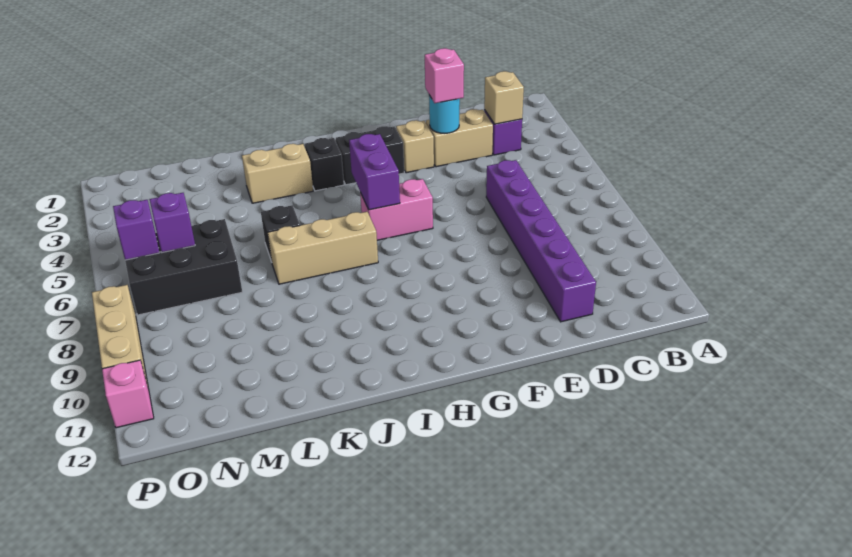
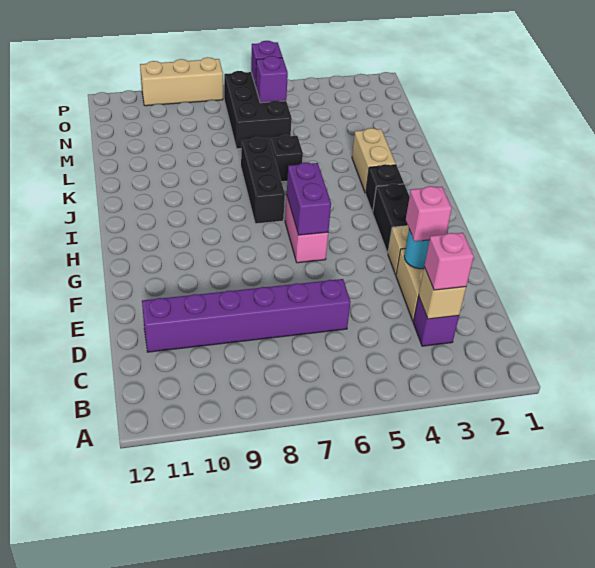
purple 1x2 brick [349,134,400,210] -> purple 1x2 brick turned to [287,163,331,235]
tan 1x3 brick [268,212,378,284] -> black 1x3 brick [241,137,285,224]
pink 1x1 brick [102,360,154,428] -> pink 1x1 brick moved to [424,233,474,290]

